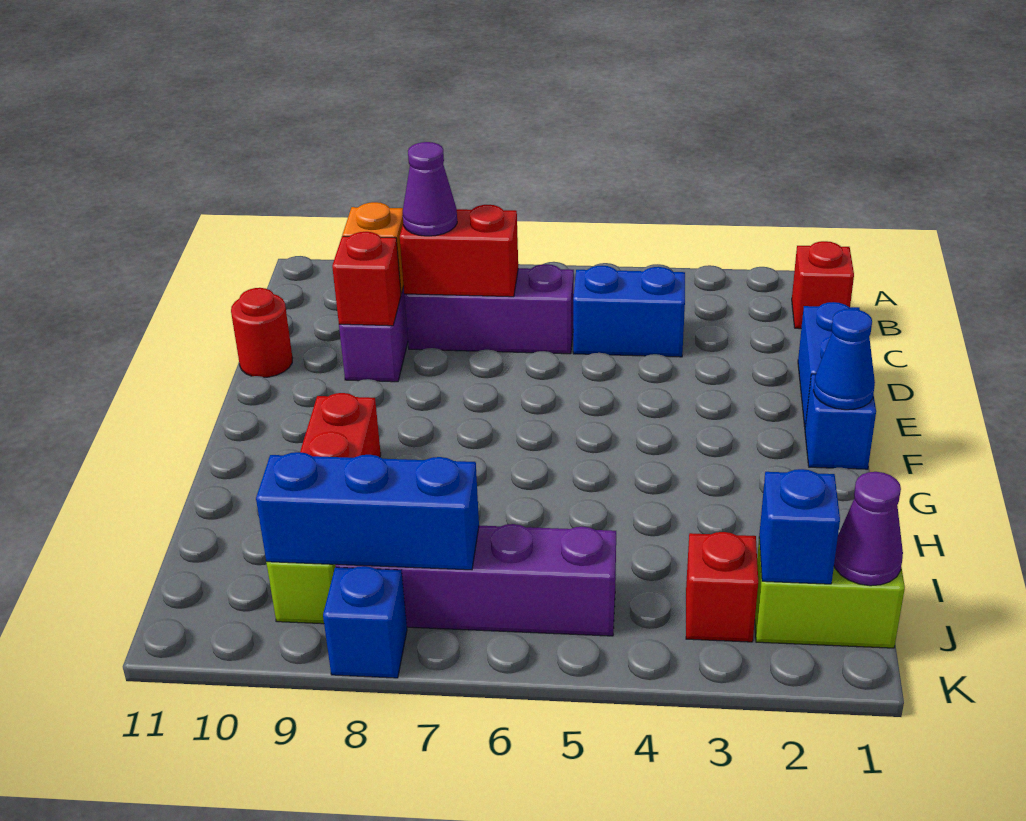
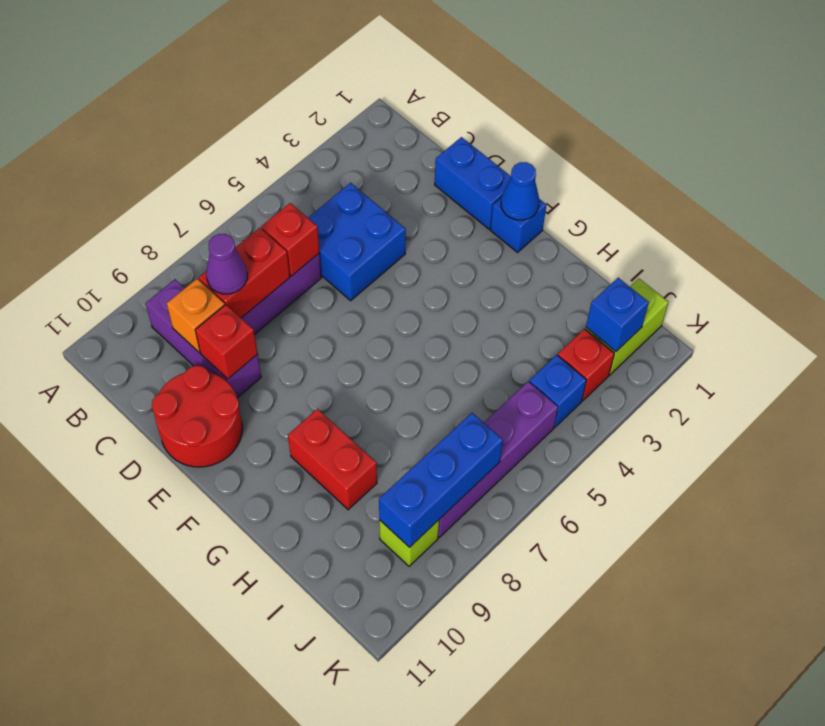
red 1x1 brick [792,241,854,329] -> red 1x1 brick moved to [261,203,320,276]
blue 1x2 brick [573,266,685,357] -> blue 2x2 brick [308,183,406,301]
red 1x1 round brick [231,288,292,377] -> red 2x2 round brick [152,366,242,467]
purple 1x1 cone [834,472,903,586] -> none
blue 1x1 brick [323,566,407,678] -> blue 1x1 brick moved to [529,355,586,427]

